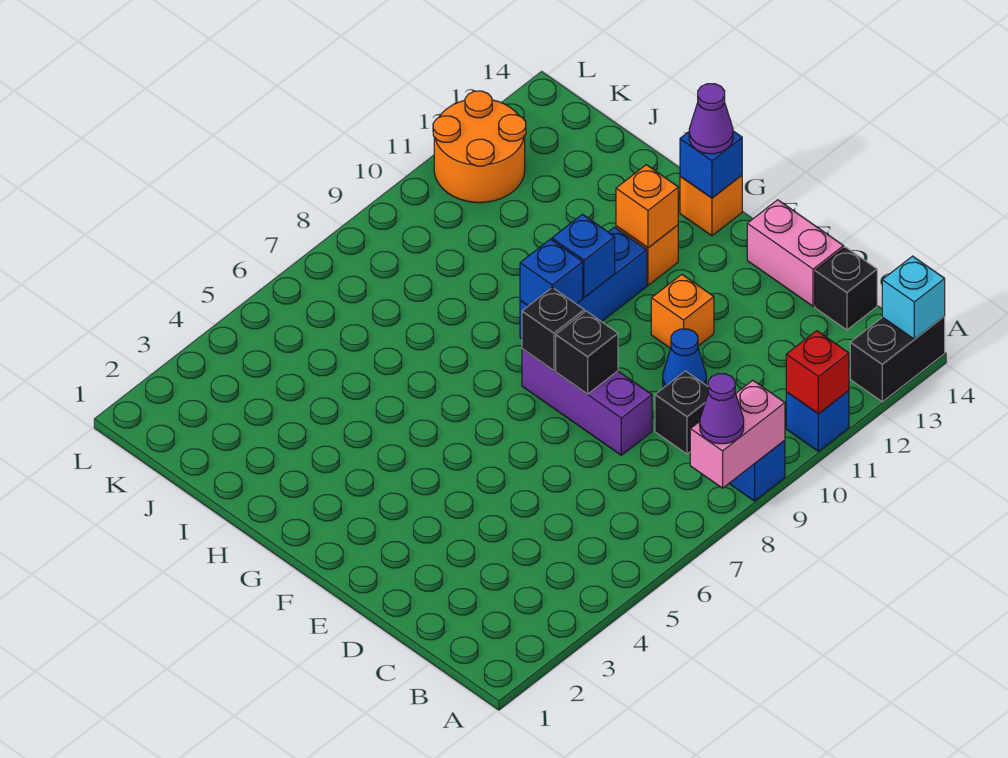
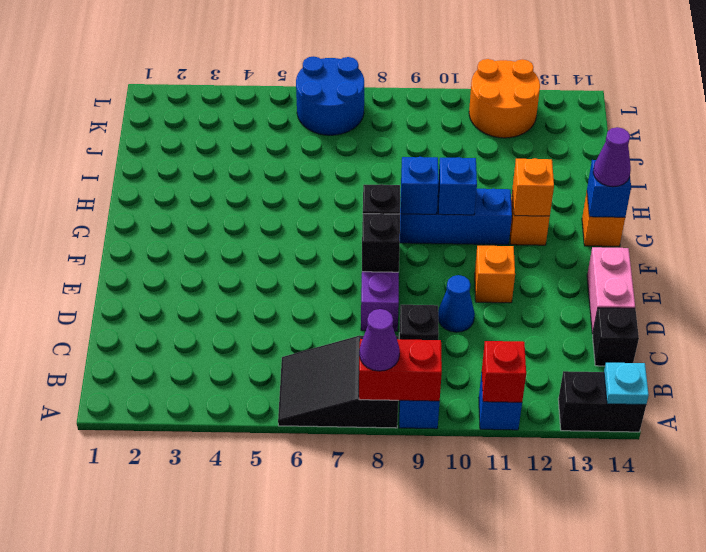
none -> black 2x3 slope [278,335,399,428]
pink 1x2 brick [690,380,785,488] -> red 1x2 brick [359,339,442,401]
cyan 1x1 brick [882,256,945,339] -> cyan 1x1 plate [604,363,649,405]
none -> blue 2x2 round brick [296,56,364,135]

